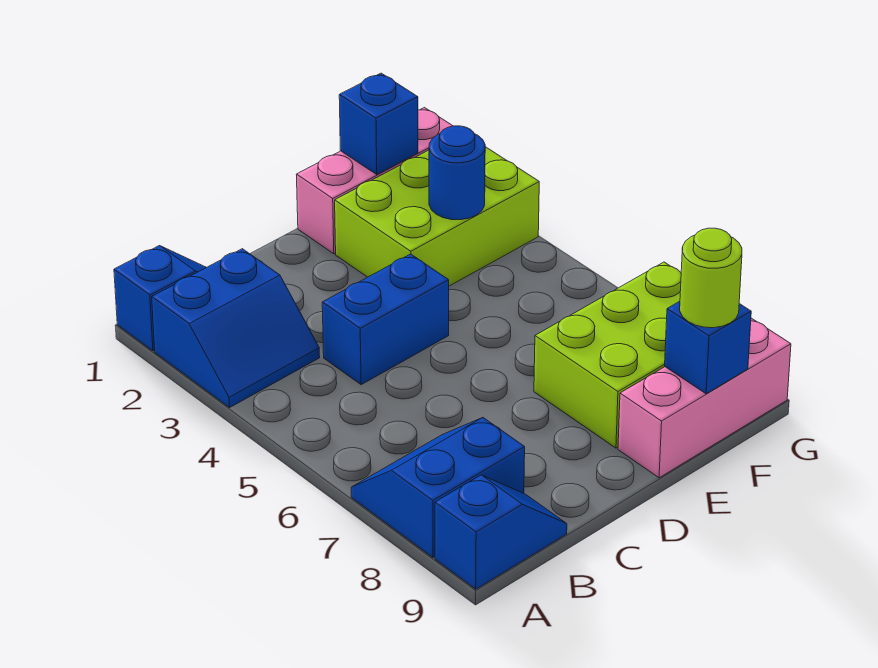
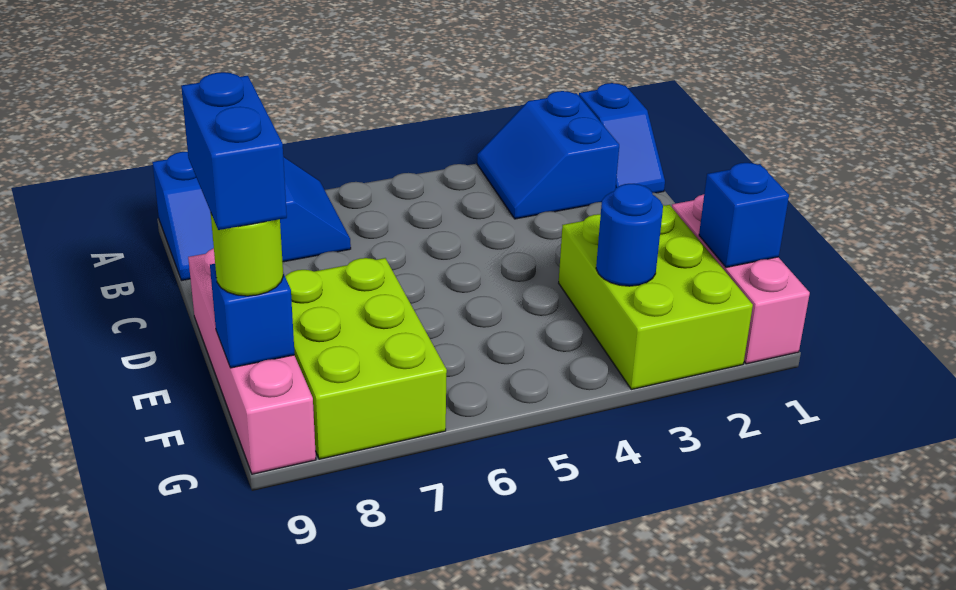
blue 1x2 brick [322,254,449,385] -> blue 1x2 brick moved to [181,72,287,230]
pink 1x3 brick [618,318,791,478] -> pink 1x4 brick [188,248,316,474]

